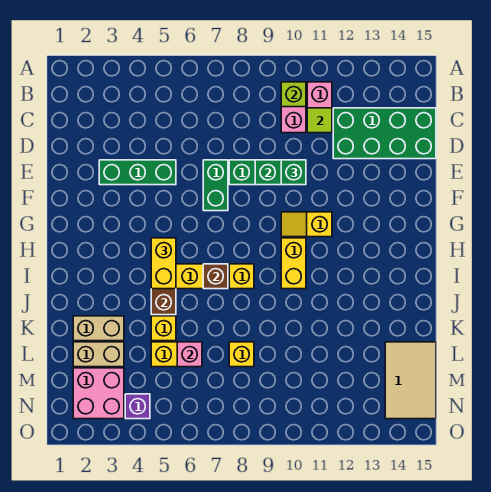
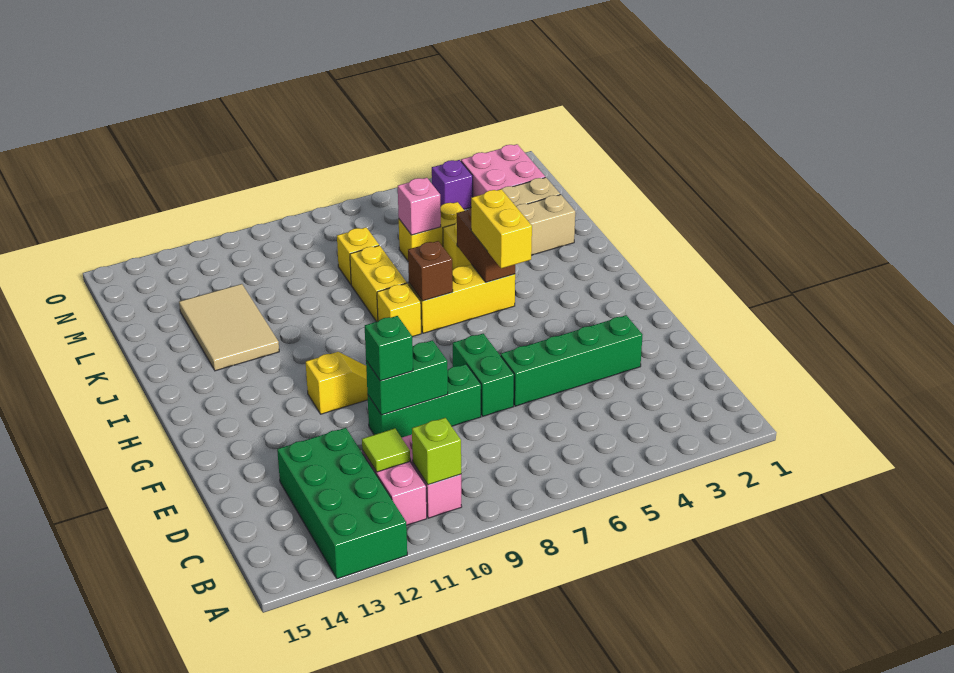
green 2x4 brick [333,108,436,159] -> green 2x4 brick turned to [277,428,407,579]
green 1x3 brick [99,160,176,185] -> green 1x4 brick [501,315,642,406]
yellow 1x2 brick [281,238,306,289] -> yellow 1x2 brick moved to [350,245,407,322]
tan 2x3 tile [385,342,436,419] -> tan 2x3 tile moved to [179,284,279,371]

